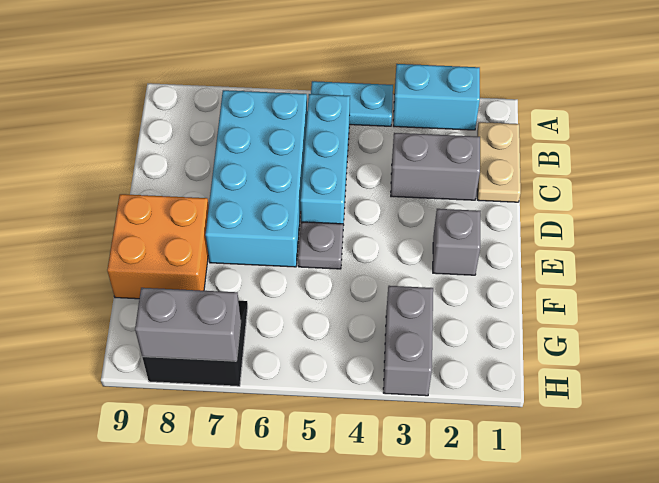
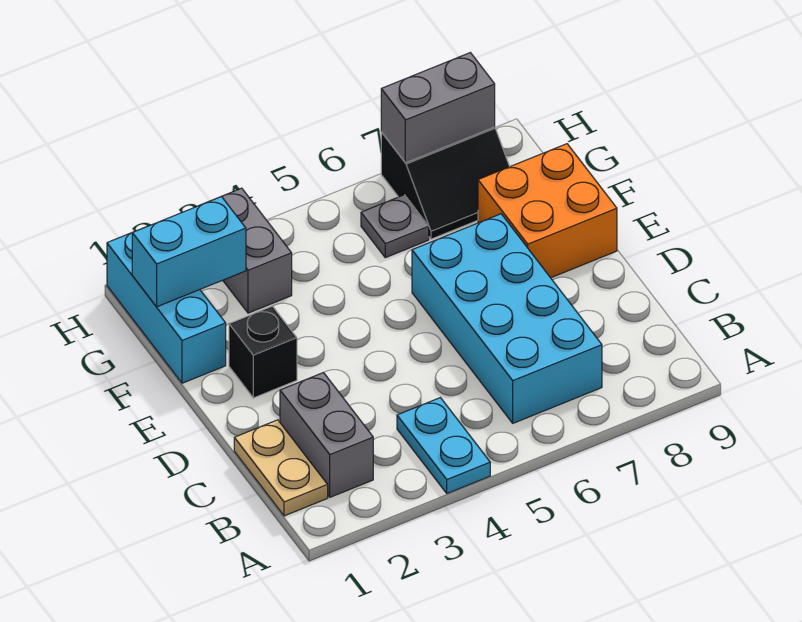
cyan 1x2 brick [393,64,480,130] -> cyan 1x2 brick moved to [132,197,246,307]
cyan 1x2 plate [311,81,393,126] -> cyan 1x2 plate turned to [397,398,490,493]
cyan 1x3 brick [301,94,350,225] -> cyan 1x3 brick moved to [107,233,226,383]
grey 1x2 brick [391,133,480,200] -> grey 1x2 brick turned to [280,373,373,497]
grey 1x1 brick [433,209,480,275] -> black 1x1 brick [229,306,297,398]
grey 1x1 plate [298,222,343,269] -> grey 1x1 plate moved to [361,195,429,258]

